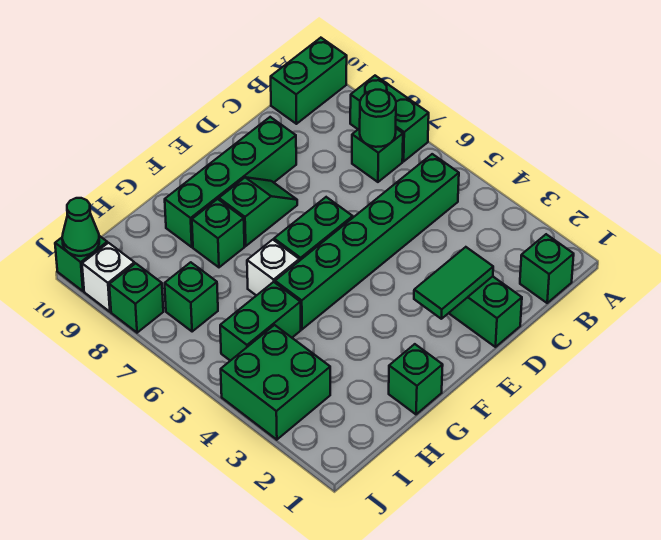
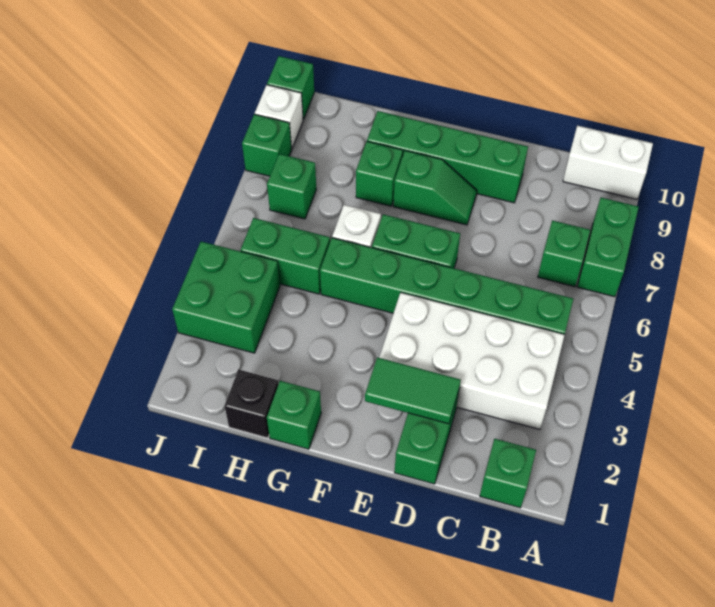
green 1x2 brick [271,38,347,124] -> white 1x2 brick [563,125,653,199]
none -> white 2x4 brick [379,293,565,429]
green 1x1 round brick [360,90,396,147] -> none
none -> black 1x1 brick [224,370,278,438]
green 1x1 cone [62,198,99,256] -> none

